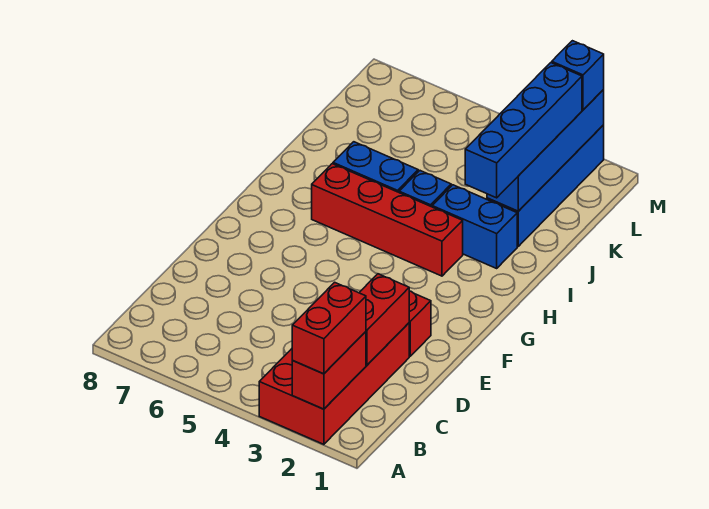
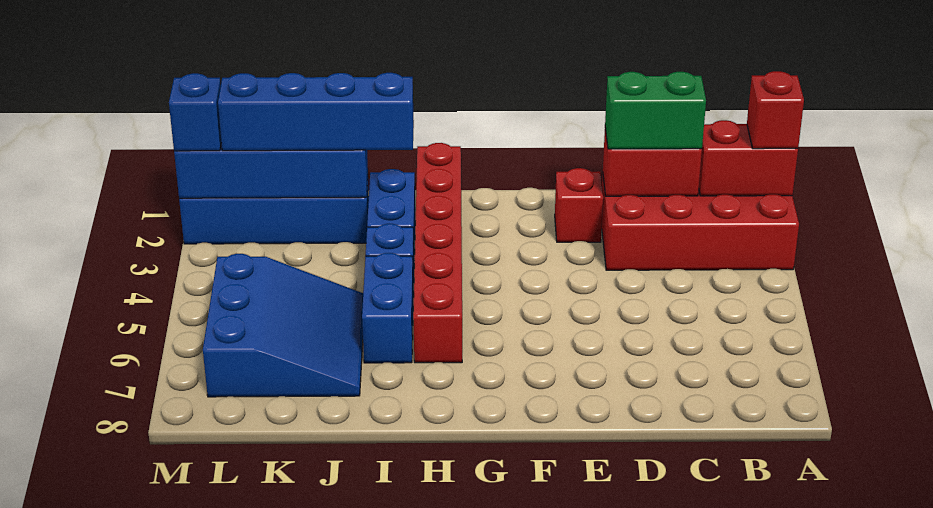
red 1x2 brick [292,282,366,374] -> red 1x1 brick [747,71,804,149]
none -> green 1x2 brick [605,72,706,149]
red 1x4 brick [312,164,463,276] -> red 1x6 brick [413,143,462,363]
none -> blue 3x3 slope [203,254,363,397]

